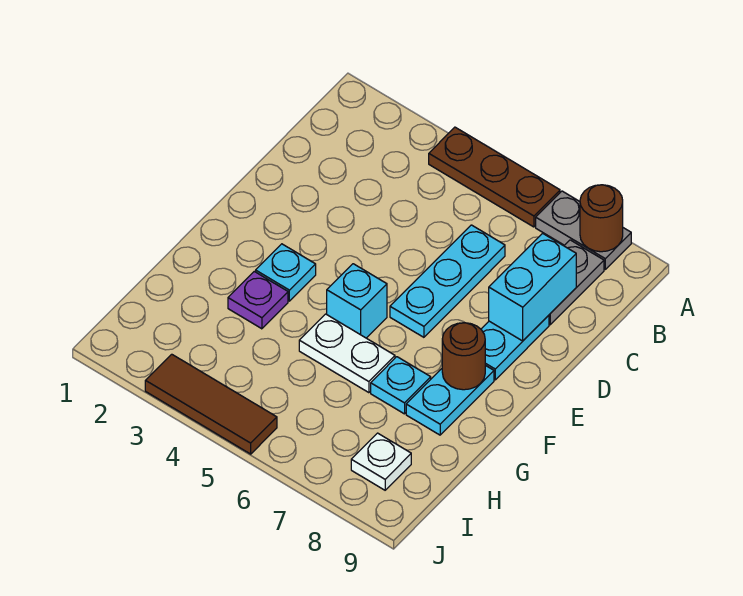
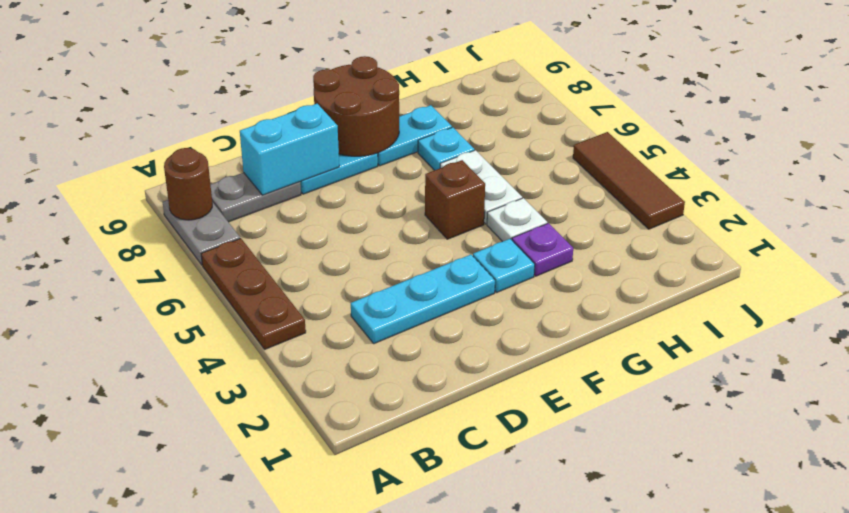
cyan 1x3 plate [390,225,505,337] -> cyan 1x3 plate moved to [351,255,495,344]
cyan 1x1 brick [327,264,387,338] -> brown 1x1 brick [425,160,485,239]
brown 1x1 round brick [442,323,485,390] -> brown 2x2 round brick [313,56,399,156]
white 1x1 plate [351,433,411,490] -> white 1x1 plate moved to [487,198,547,242]

